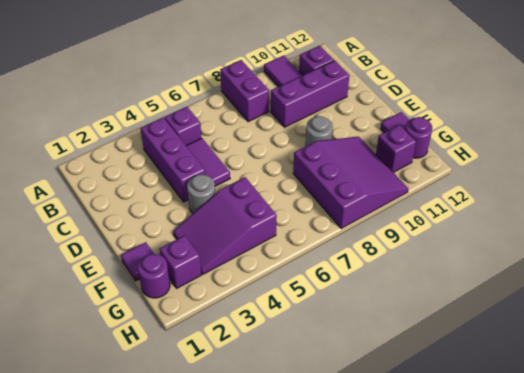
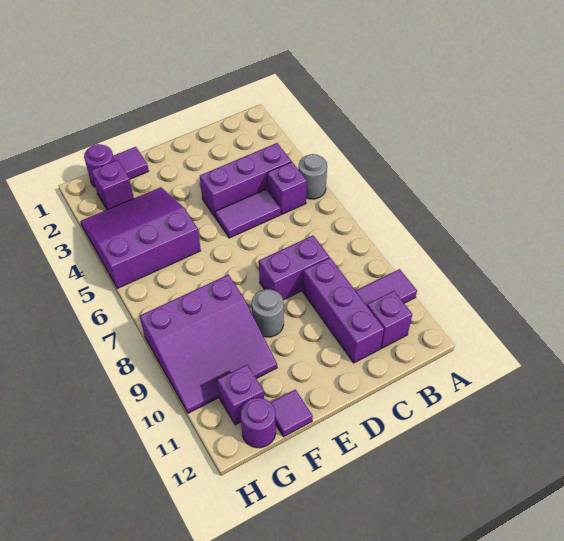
purple 1x2 brick [220,60,269,122] -> purple 1x2 brick moved to [259,236,329,300]
grey 1x1 round brick [187,175,215,213] -> grey 1x1 round brick moved to [299,154,327,199]
purple 2x3 slope [173,177,277,274] -> purple 3x3 slope [80,187,201,288]

